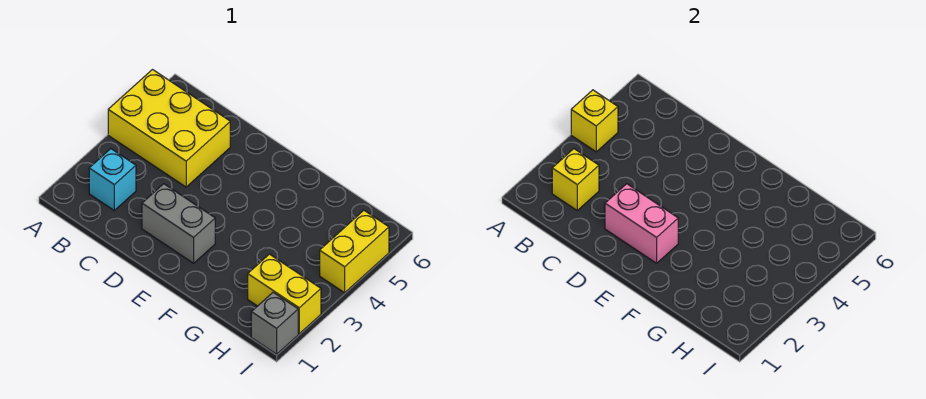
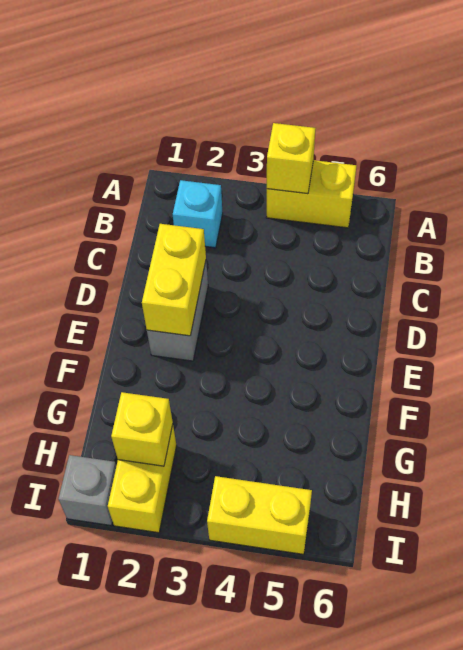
yellow 2x3 brick [108,70,230,187] -> yellow 1x2 brick [266,160,356,228]
yellow 1x1 brick [552,149,599,210] -> yellow 1x1 brick moved to [111,392,173,466]
pink 1x2 brick [605,184,678,263] -> yellow 1x2 brick [142,224,206,336]

